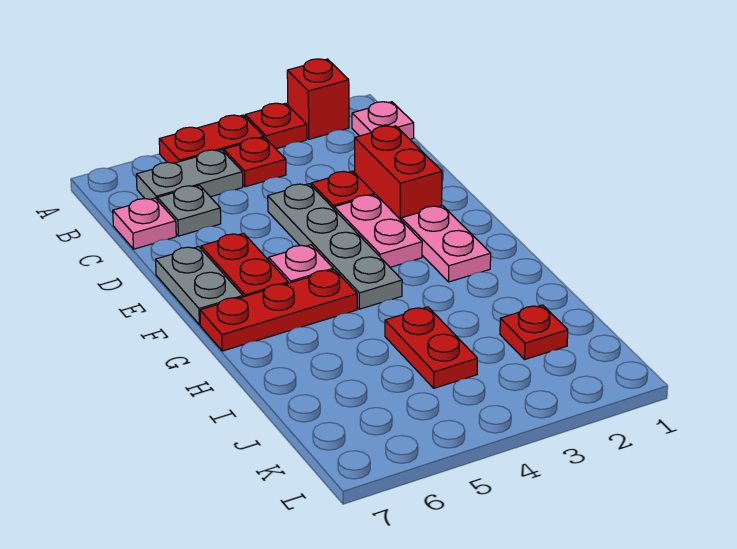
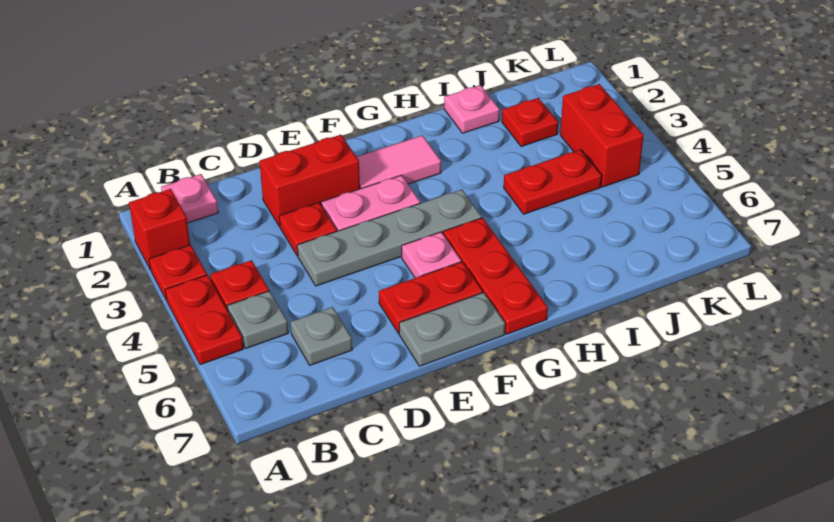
grey 1x2 plate [136,150,243,200] -> grey 1x1 plate [227,291,288,348]
pink 1x1 plate [113,198,176,249] -> pink 1x1 plate moved to [444,85,499,133]
pink 1x2 plate [401,206,491,282] -> pink 1x2 tile [357,135,441,189]
none -> red 1x2 brick [560,84,644,187]

